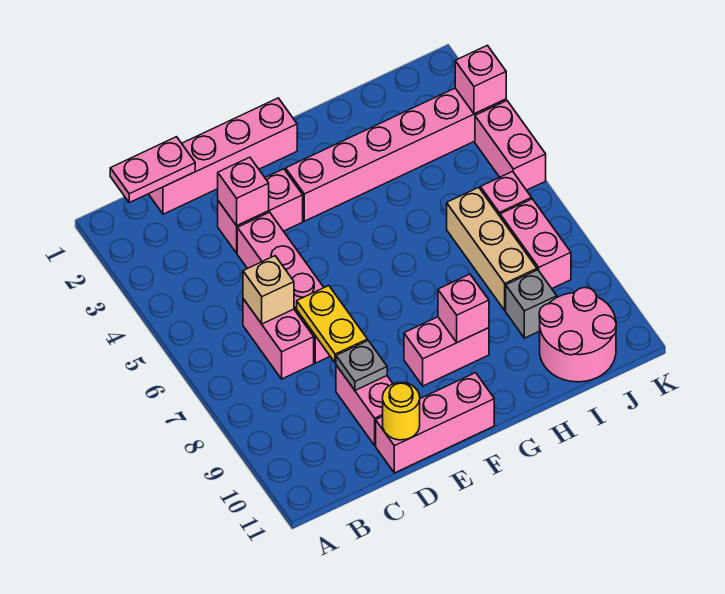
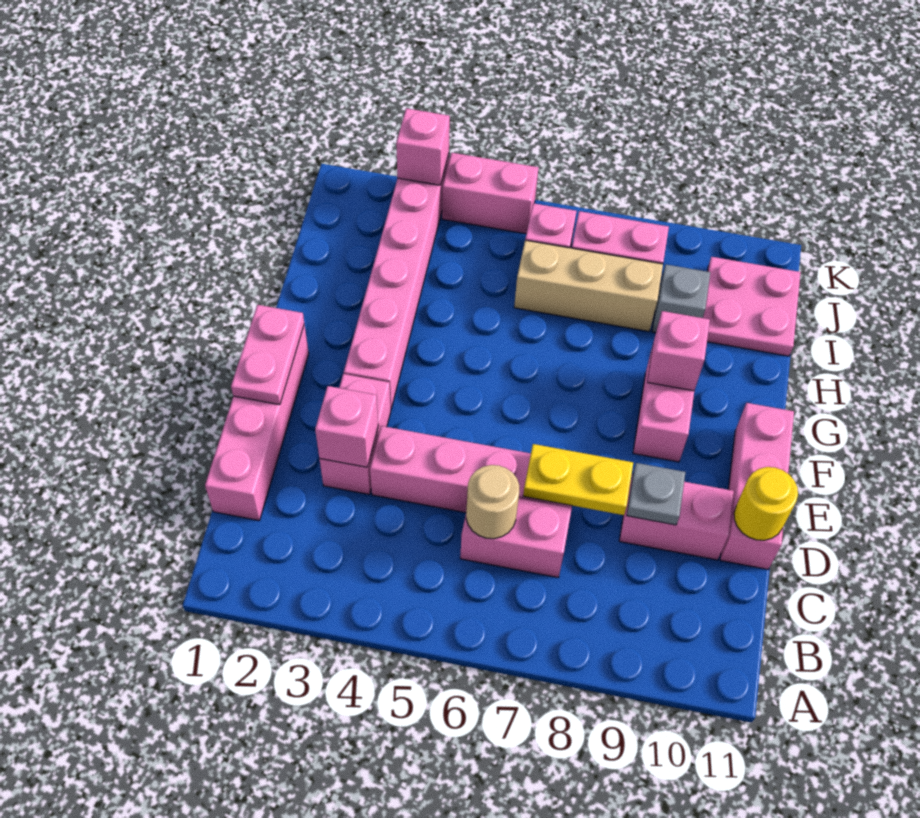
pink 1x2 plate [110,137,195,203] -> pink 1x2 plate moved to [231,305,304,405]
tan 1x1 brick [243,256,294,324] -> tan 1x1 round brick [466,465,519,539]
pink 2x2 round brick [539,288,616,382] -> pink 2x2 plate [703,257,801,356]

